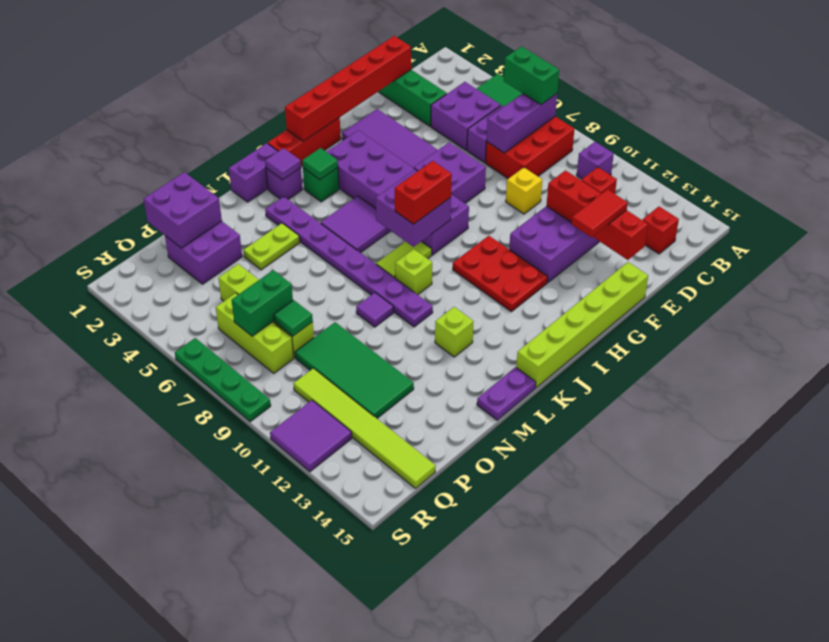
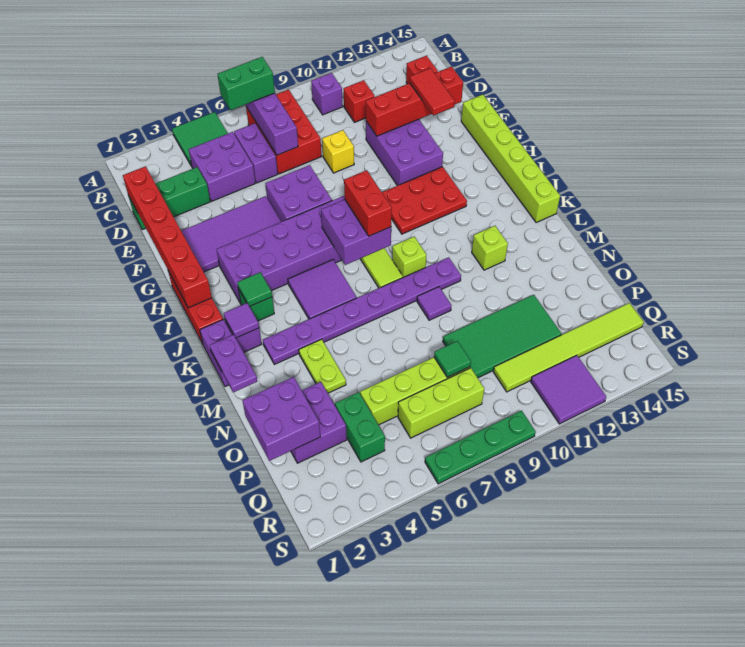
purple 1x2 plate [477,367,536,420] -> purple 1x2 plate moved to [210,334,257,392]
green 1x2 brick [232,270,293,336] -> green 1x2 brick moved to [335,392,385,462]

